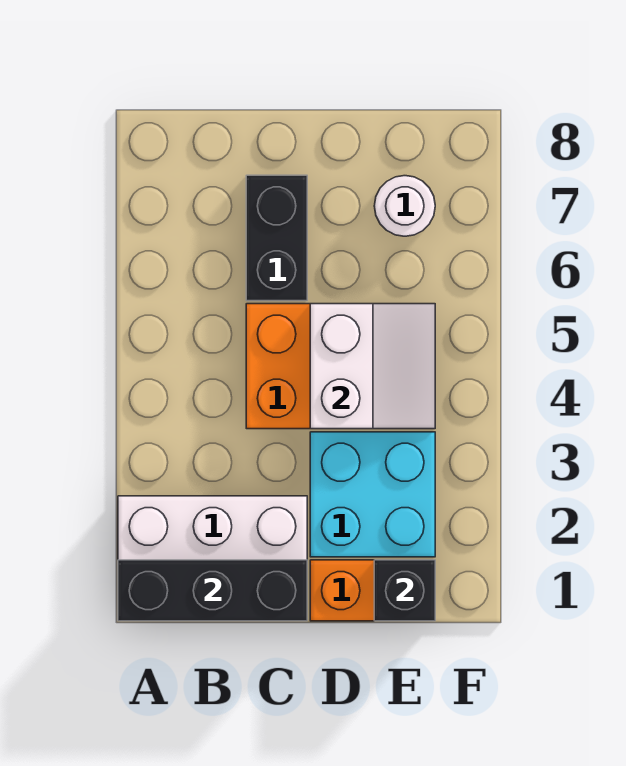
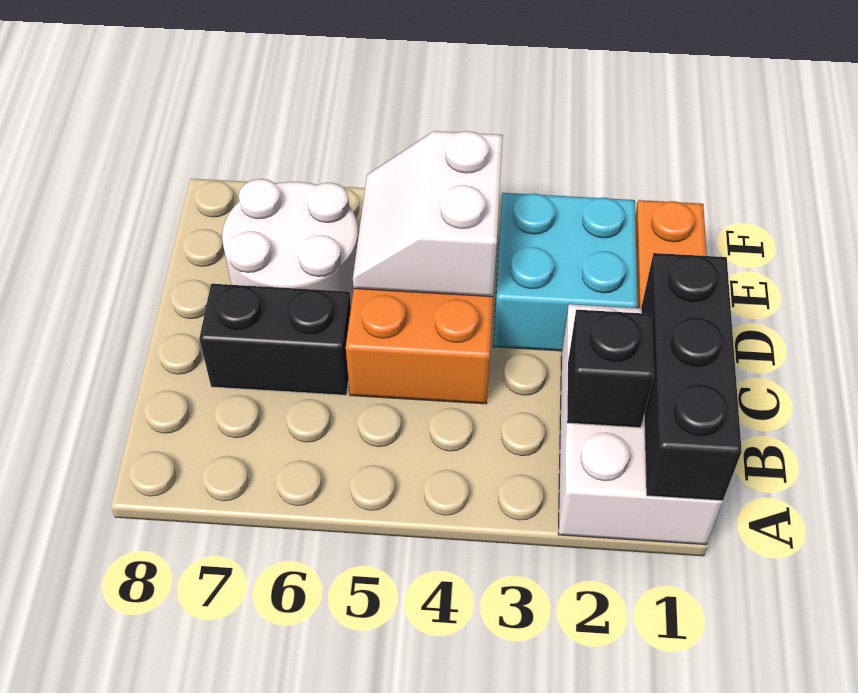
white 2x2 slope [310,304,435,429] -> white 2x2 slope turned to [353,131,503,297]
black 1x1 brick [374,560,435,621] -> black 1x1 brick moved to [567,310,654,428]
white 1x1 round brick [374,176,435,236] -> white 2x2 round brick [222,179,358,304]

